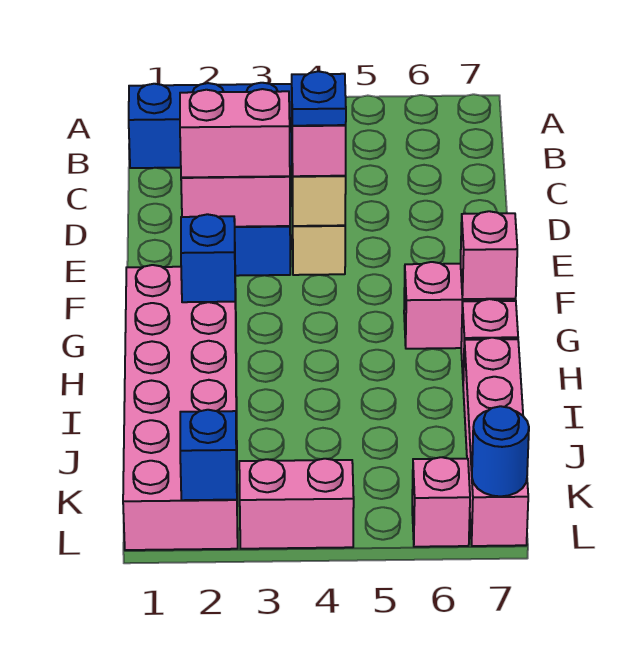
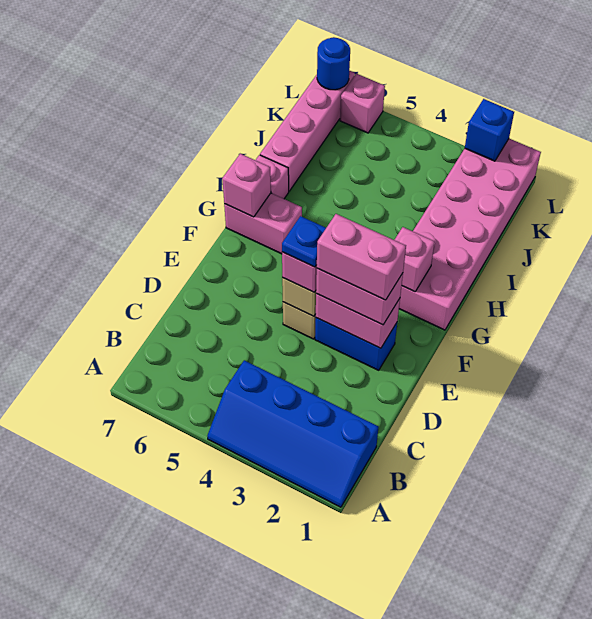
blue 1x1 brick [181,214,235,302] -> pink 1x1 brick [395,227,435,292]
pink 1x2 brick [239,459,354,549] -> pink 1x2 brick moved to [317,214,406,300]

